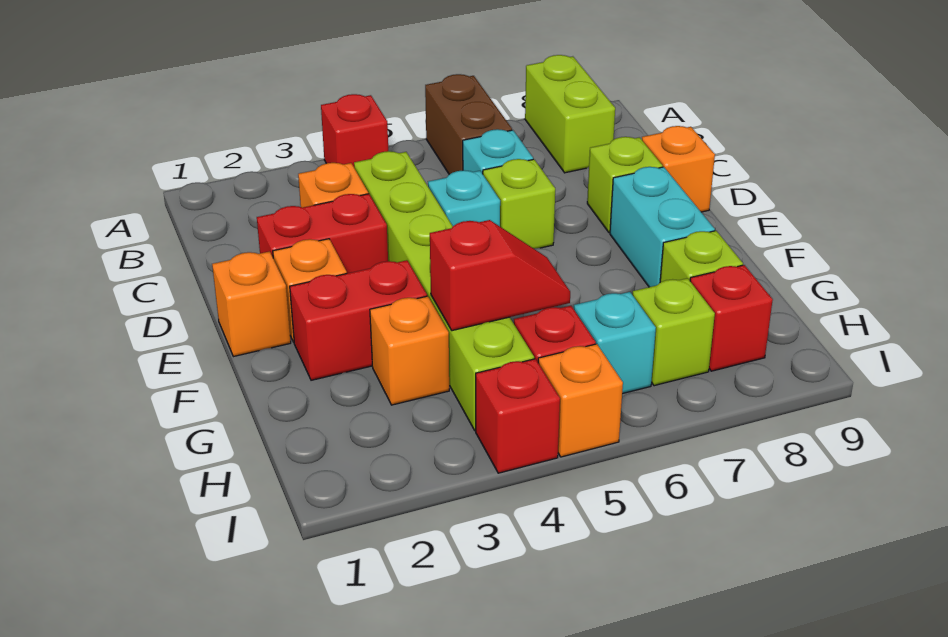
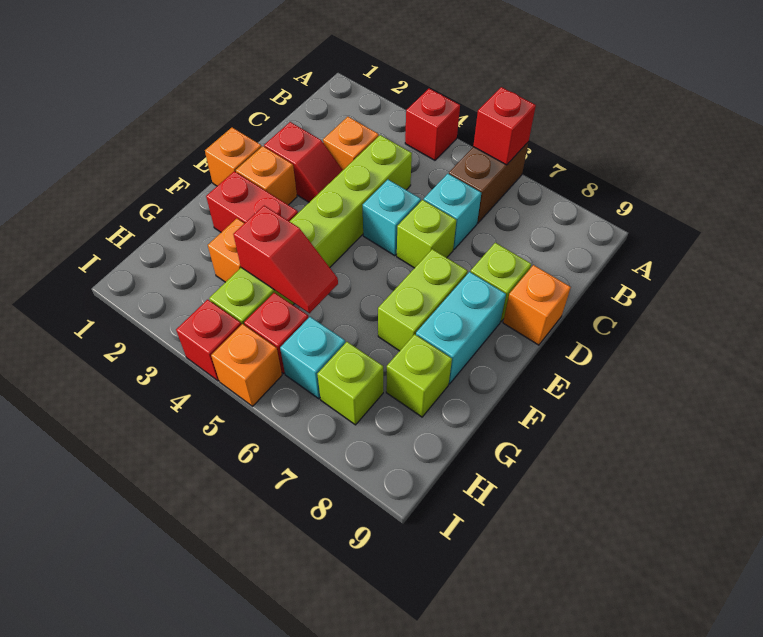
lime 1x2 brick [525,55,615,173] -> lime 1x2 brick moved to [378,249,468,351]
red 1x2 brick [257,194,388,273] -> red 1x2 slope [264,122,343,202]
red 1x1 brick [690,265,773,371] -> red 1x1 brick moved to [473,87,536,165]

